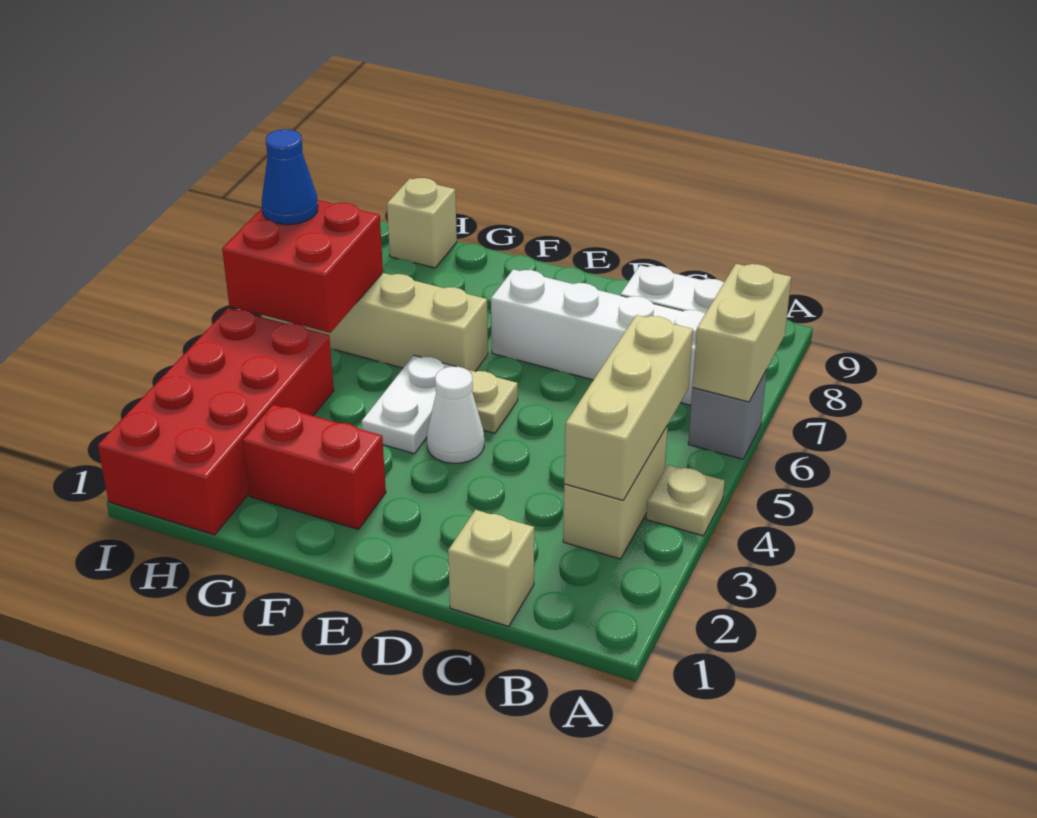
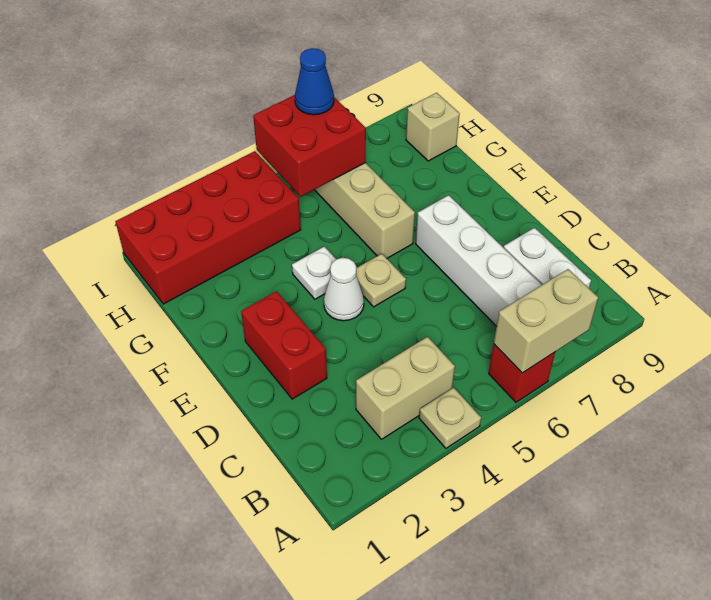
grey 1x1 brick [688,370,767,459] -> red 1x1 brick [489,344,555,402]
tan 1x3 brick [564,315,693,500] -> none
tan 1x1 brick [448,510,534,626] -> none
red 1x2 brick [243,405,386,529] -> red 1x2 brick moved to [241,291,327,399]
white 1x2 plate [362,355,456,454] -> white 1x1 plate [292,246,336,299]

